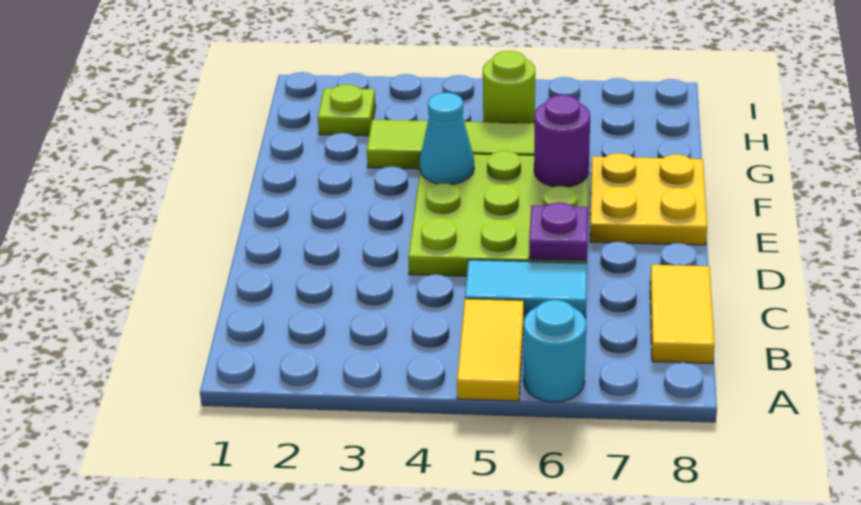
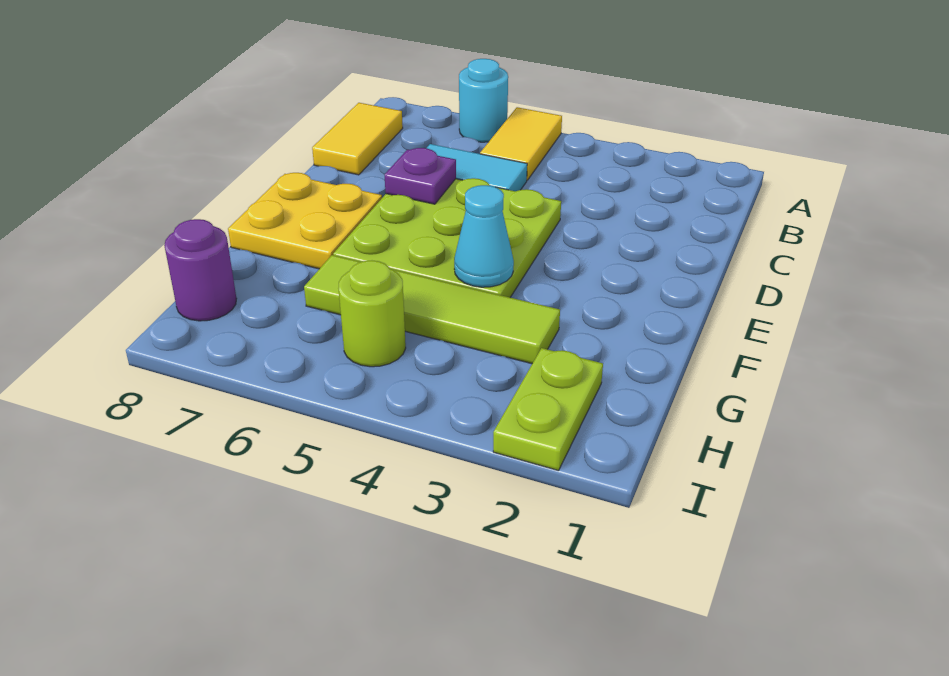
purple 1x1 round brick [534,95,590,187] -> purple 1x1 round brick moved to [164,219,237,321]
lime 1x1 plate [318,84,376,136] -> lime 1x2 plate [493,348,603,471]

